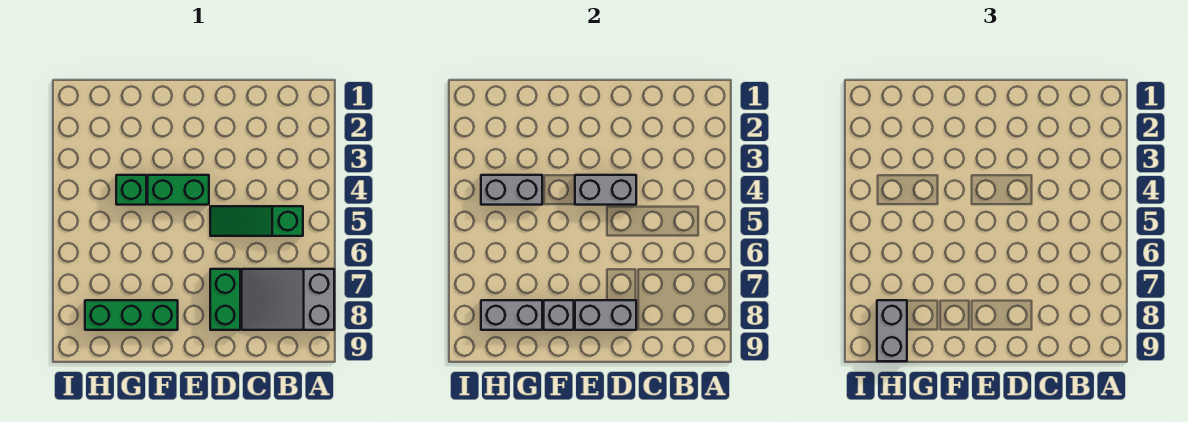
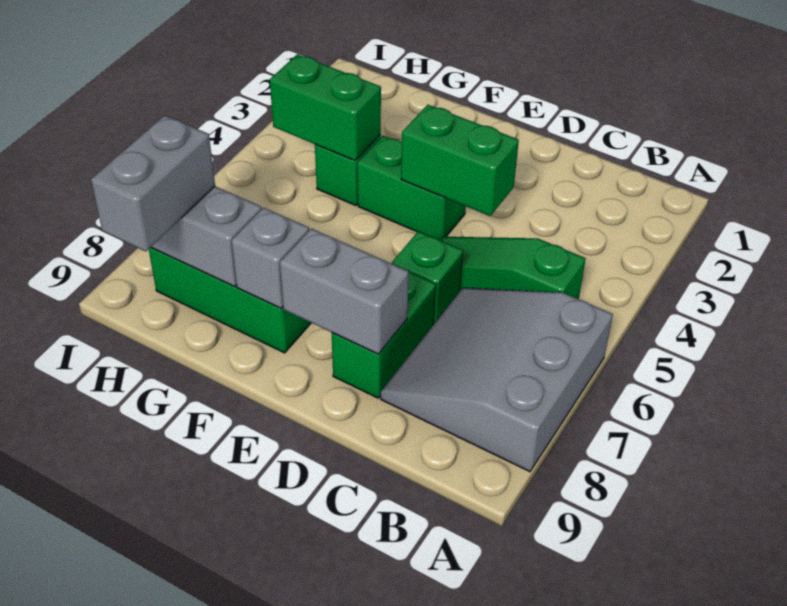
grey 2x3 slope [242,269,334,330] -> grey 3x3 slope [381,288,613,472]
grey 1x2 brick [575,175,636,205] -> green 1x2 brick [401,105,519,216]
none -> green 1x1 brick [392,231,463,324]
grey 1x2 brick [481,175,542,205] -> green 1x2 brick [270,54,381,160]

